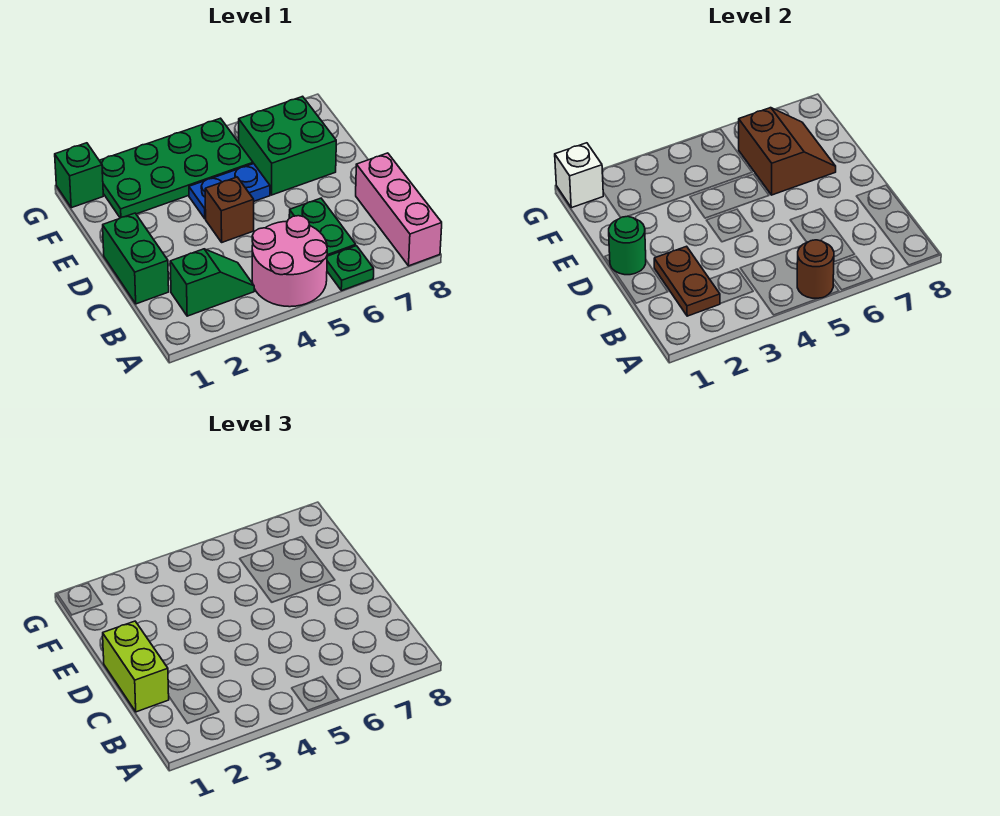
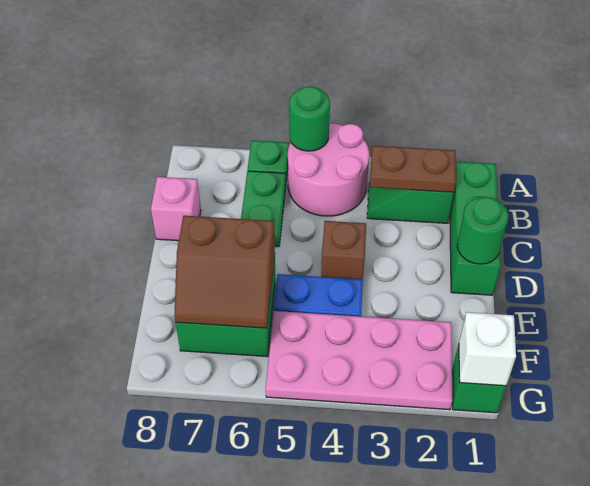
brown 1x1 round brick [797,240,834,298] -> green 1x1 round brick [289,86,330,151]
pink 1x3 brick [356,153,442,266] -> pink 1x1 brick [151,177,201,241]
brown 1x2 plate [654,246,720,316] -> brown 1x2 plate turned to [370,146,456,192]
green 1x2 brick [103,213,169,304] -> green 1x3 brick [450,162,501,295]
lime 1x2 brick [103,621,169,712] -> none
brown 2x2 slope [739,108,836,195] -> brown 2x2 slope turned to [174,216,275,328]
green 2x4 plate [99,118,253,218] -> pink 2x4 plate [266,311,452,410]

